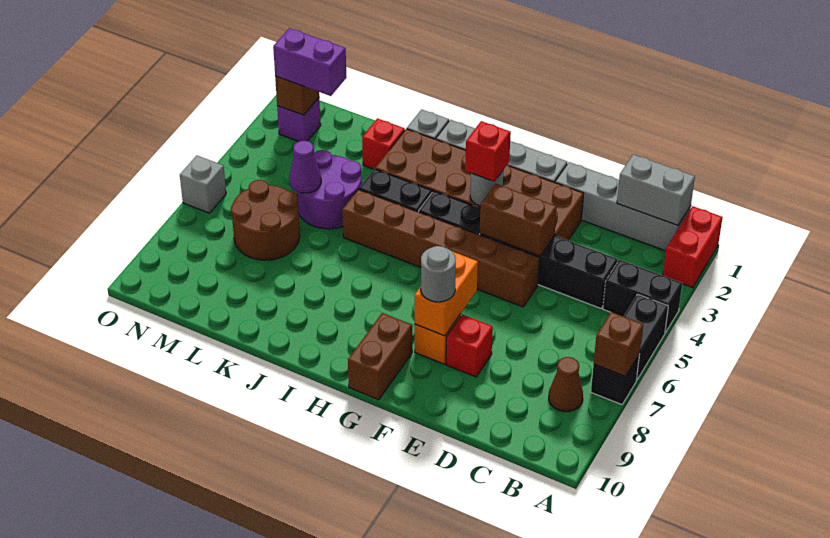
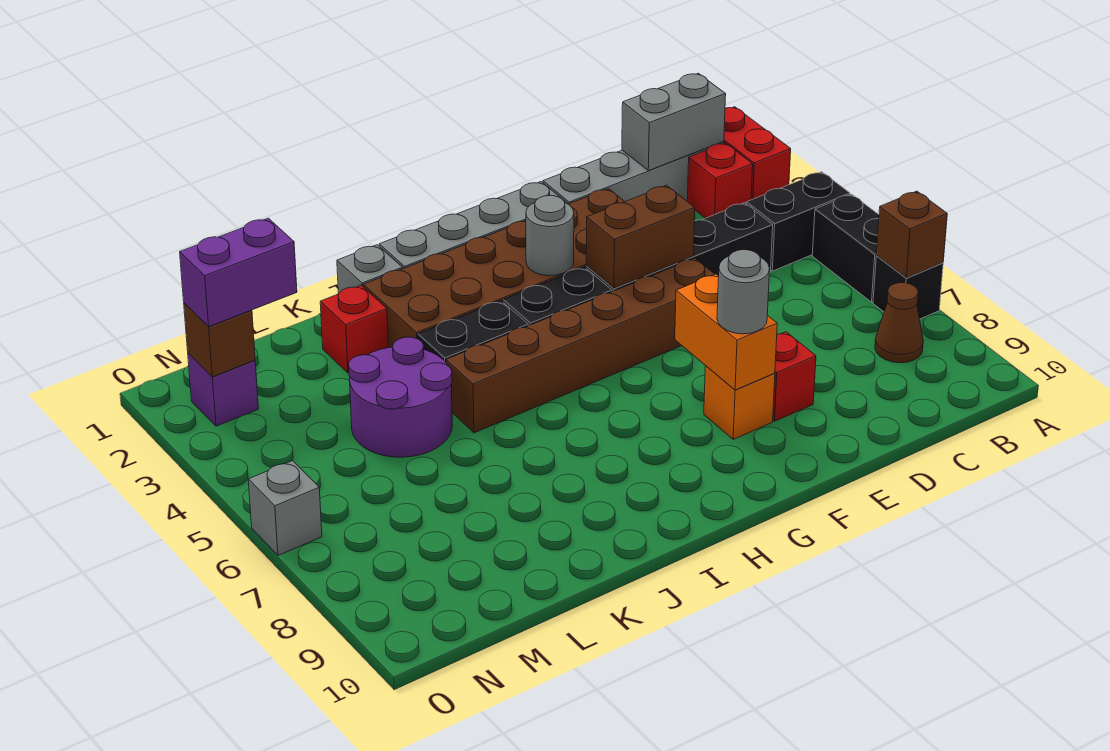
red 1x1 brick [465,121,511,182] -> red 1x1 brick moved to [687,143,753,218]
brown 1x2 brick [348,313,412,400] -> none
purple 1x1 cone [289,141,321,193] -> none
brown 2x2 round brick [231,180,300,260] -> none

